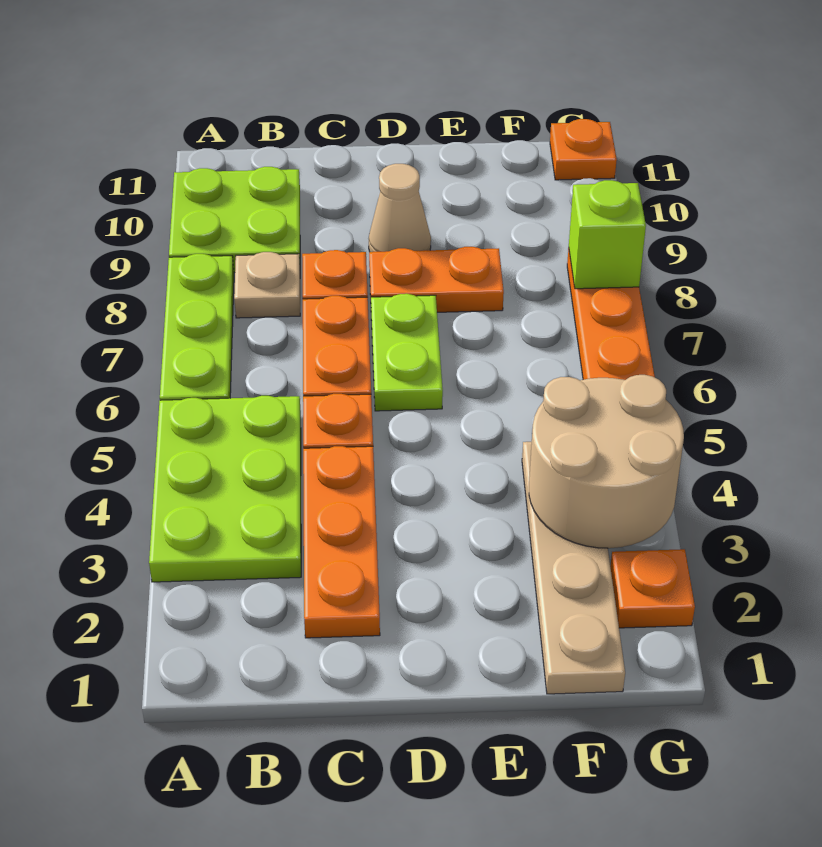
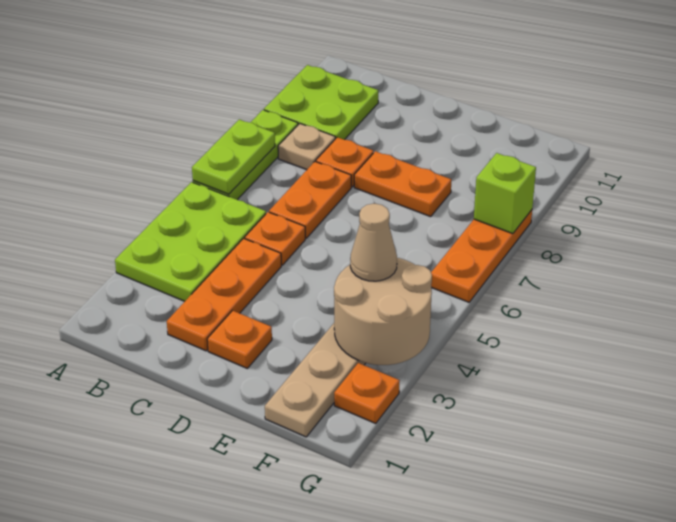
lime 1x2 plate [371,294,443,411] -> lime 1x2 plate moved to [192,119,275,194]
tan 1x1 cone [369,164,431,252] -> tan 1x1 cone moved to [350,204,397,281]
orange 1x1 plate [550,119,617,180] -> orange 1x1 plate moved to [207,311,272,368]

